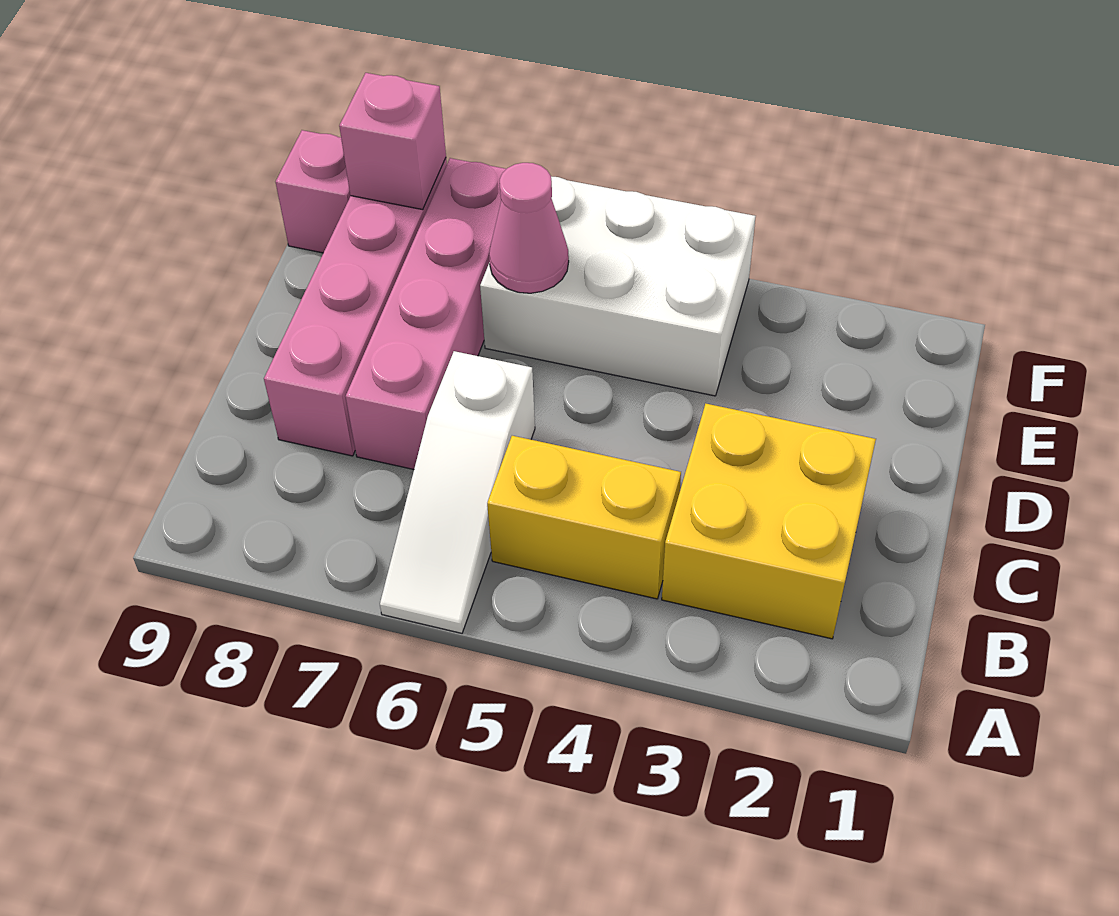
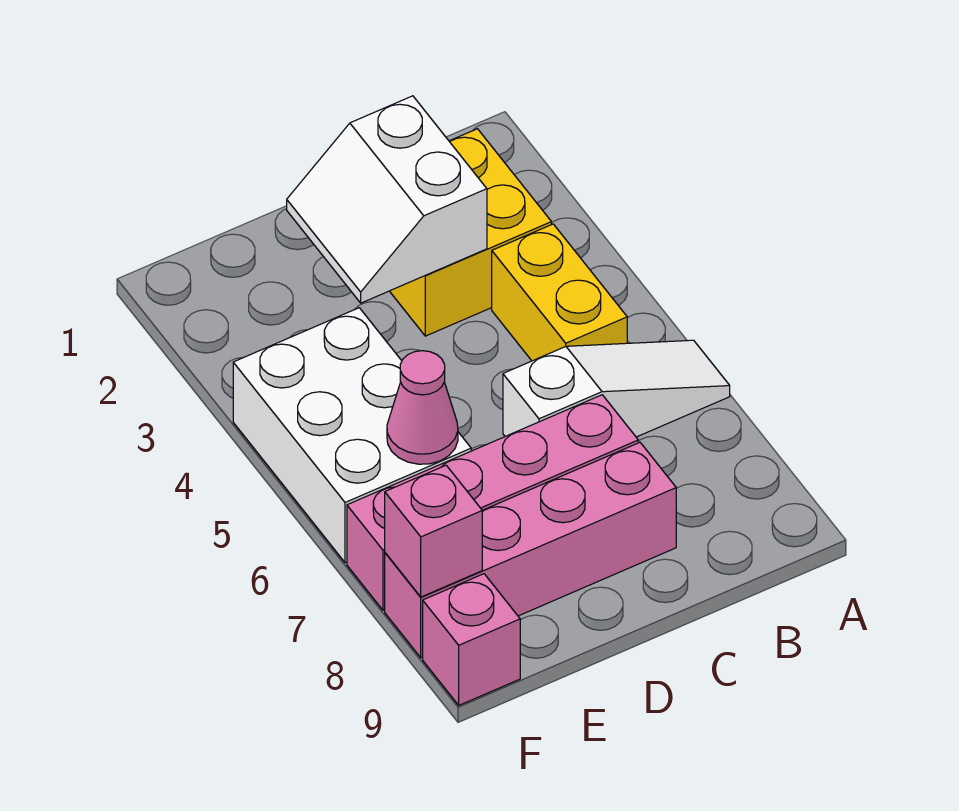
none -> white 2x2 slope [287,96,487,303]

